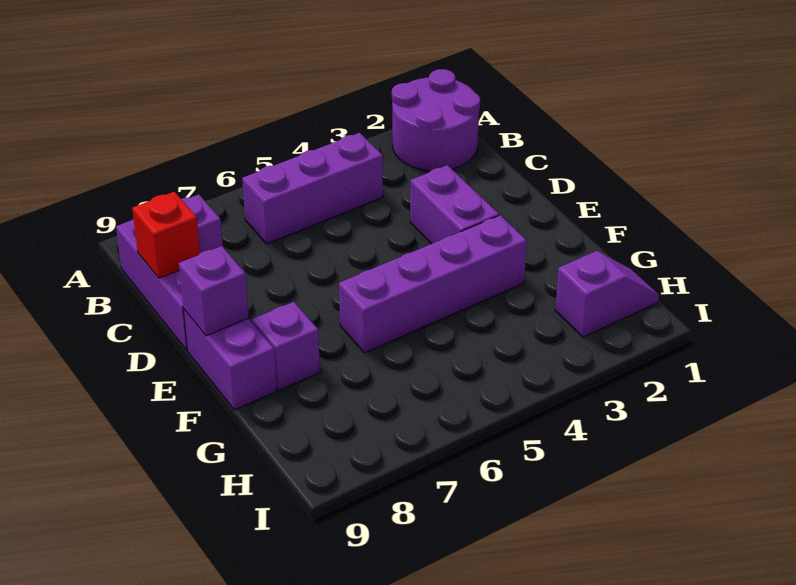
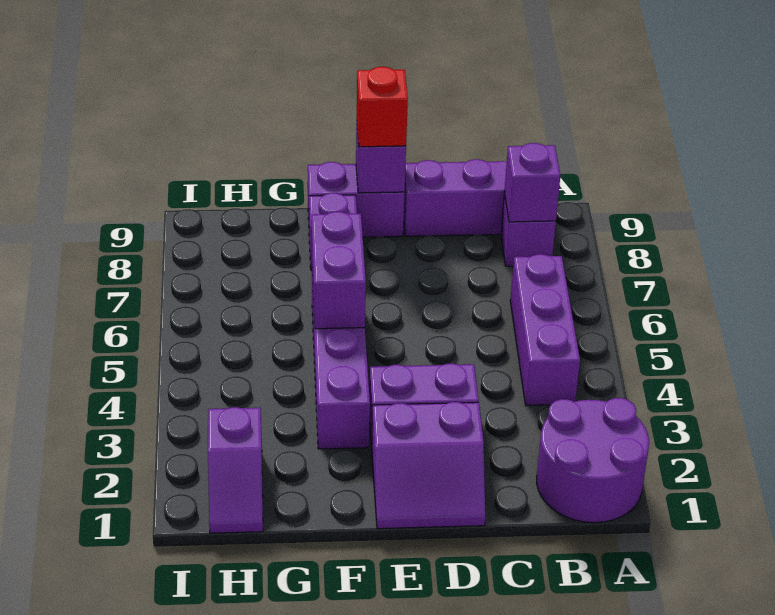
none -> purple 1x1 brick [504,143,560,222]
red 1x1 brick [132,192,200,278] -> red 1x1 brick moved to [357,67,408,147]
none -> purple 2x2 slope [372,402,486,529]
none -> purple 1x2 brick [312,212,366,329]

